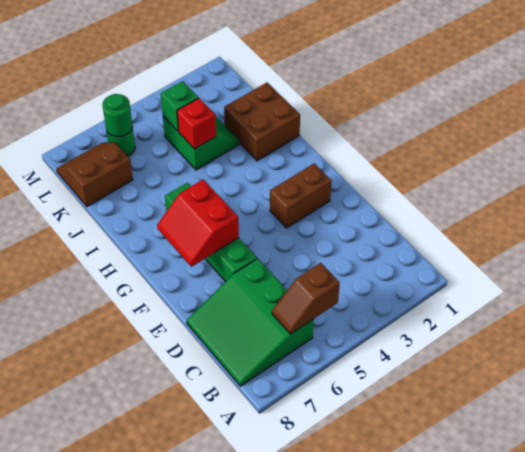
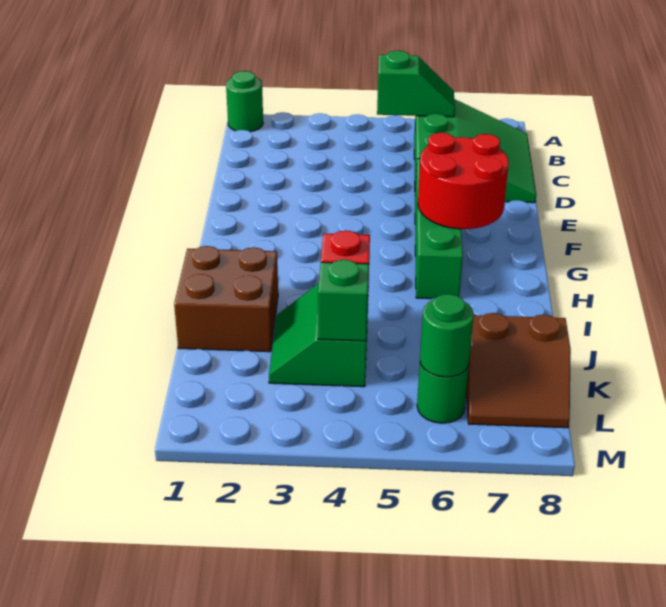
none -> green 1x1 round brick [226,71,263,132]
brown 1x2 slope [272,263,340,334] -> green 1x2 slope [377,51,455,117]
brown 1x2 brick [270,163,332,228] -> none
red 2x2 slope [157,179,239,267] -> red 2x2 round brick [418,133,509,229]

